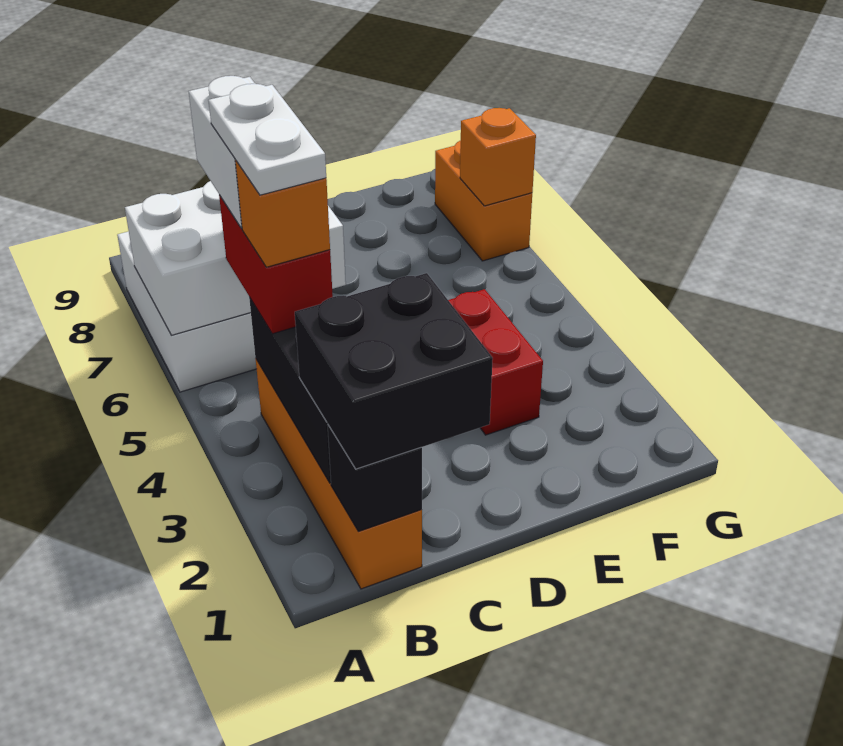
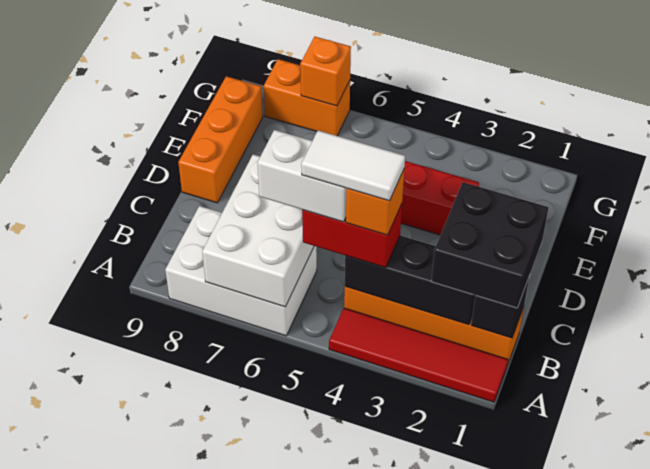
none -> red 1x4 tile [329,308,508,402]
white 1x2 plate [208,84,326,195] -> white 1x2 tile [301,131,405,201]
none -> orange 1x3 brick [178,76,263,203]

